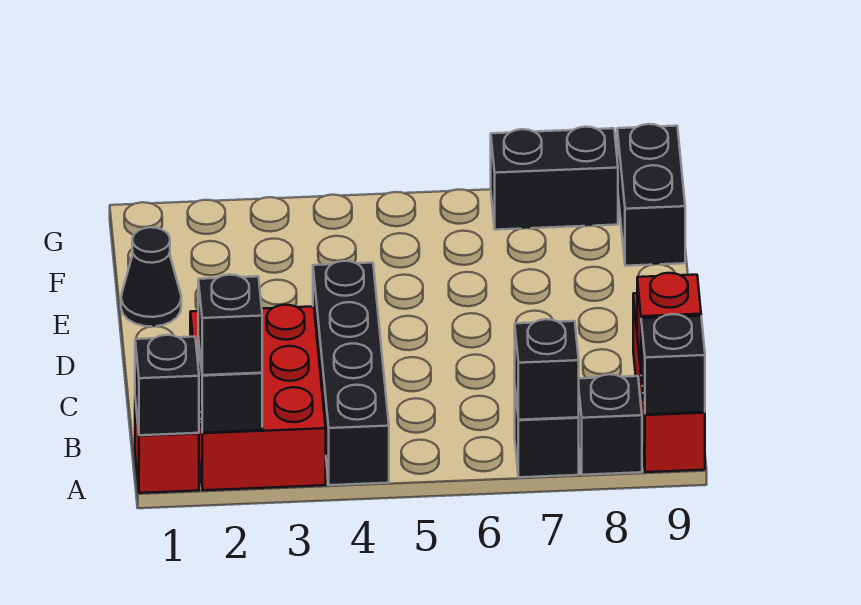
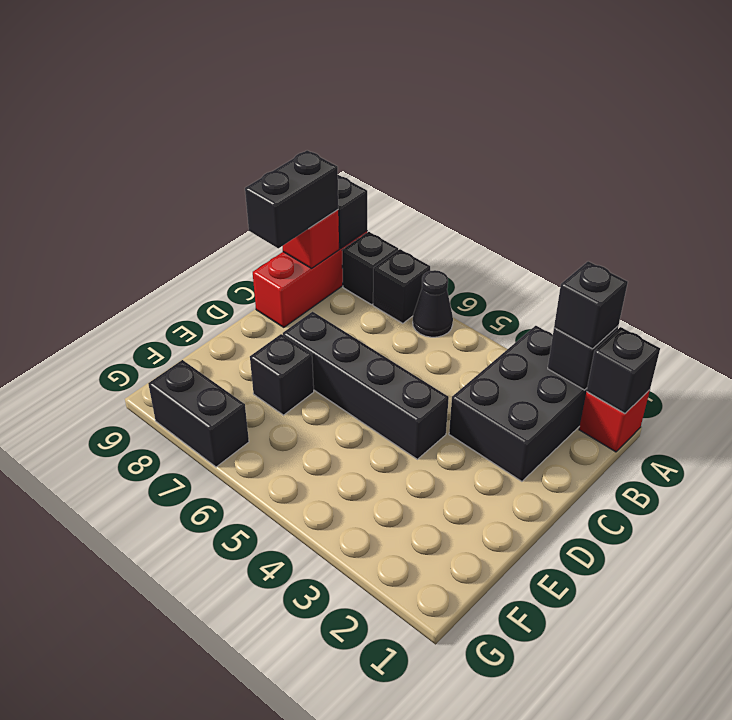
red 2x3 brick [190,305,326,490] -> black 2x3 brick [449,326,587,481]
black 1x4 brick [313,261,389,485] -> black 1x4 brick turned to [283,312,449,459]
black 1x1 brick [515,319,579,420] -> black 1x1 brick moved to [250,334,314,415]
black 1x1 cone [121,227,181,327] -> black 1x1 cone moved to [413,270,453,337]
black 1x2 brick [617,124,685,266] -> black 1x2 brick moved to [245,150,338,248]

